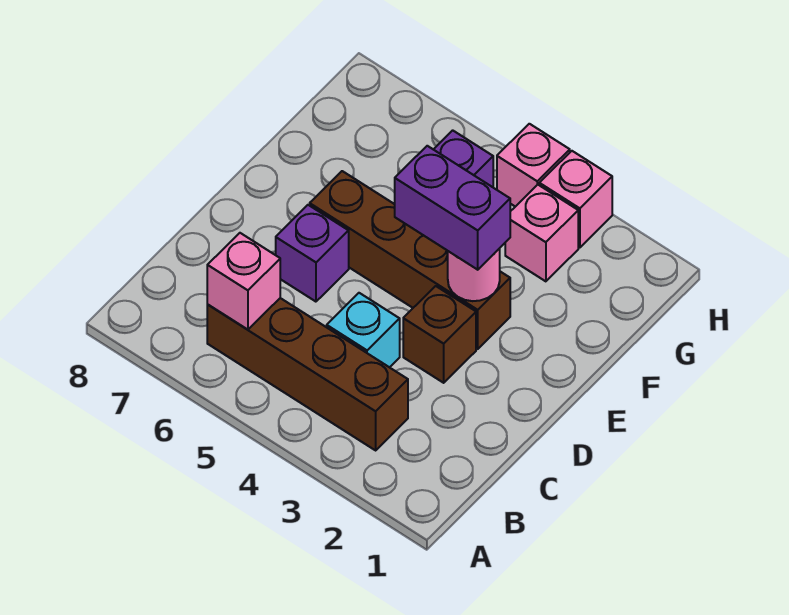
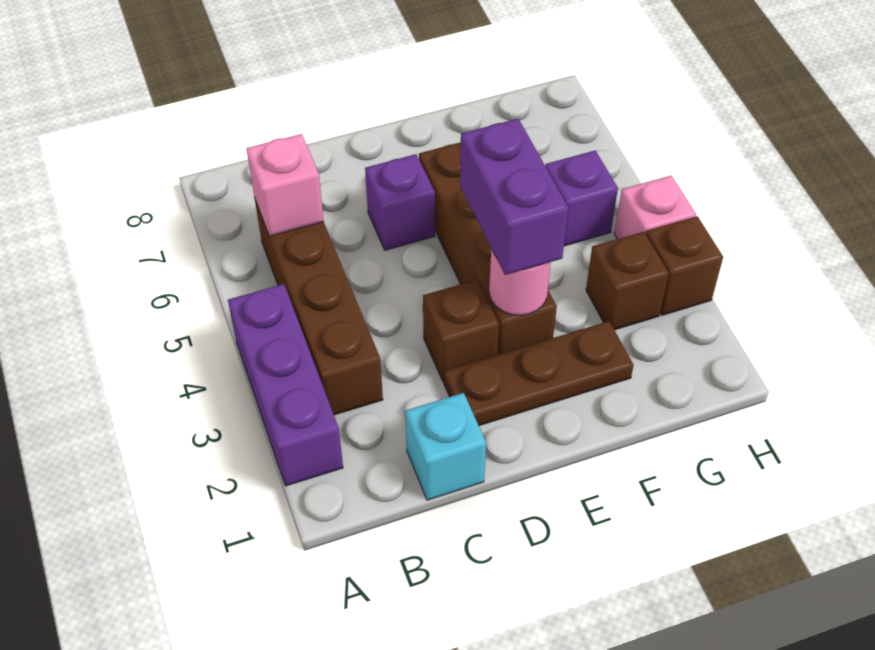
none -> purple 1x3 brick [228,284,343,486]
cyan 1x1 brick [327,293,400,367] -> cyan 1x1 brick moved to [405,393,486,500]
none -> brown 1x3 plate [444,321,634,426]
pink 1x1 brick [505,185,578,281] -> brown 1x1 brick [586,232,669,330]
pink 1x1 brick [539,151,612,248] -> brown 1x1 brick [646,216,723,315]

